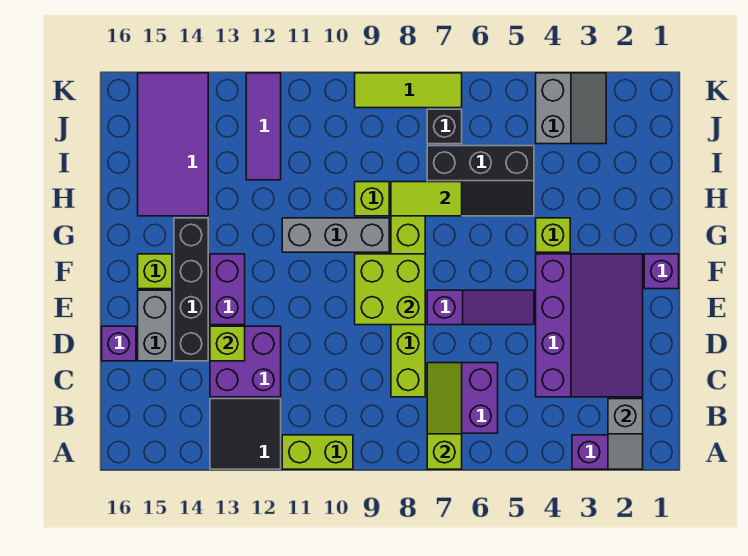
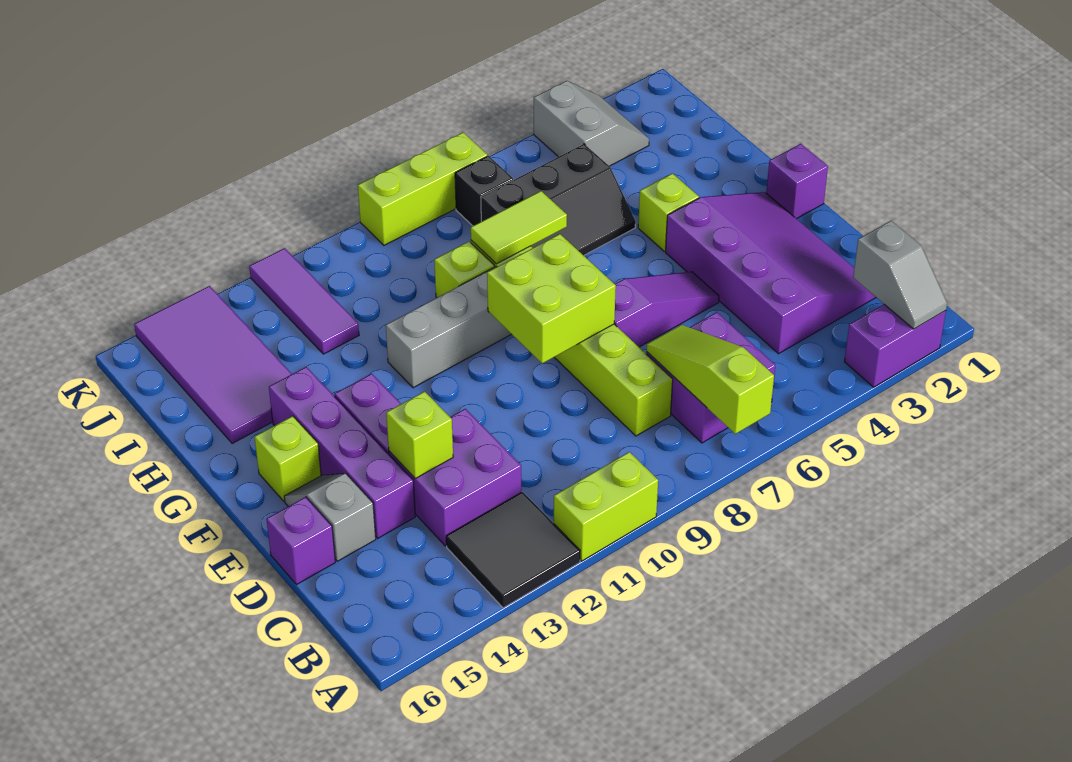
black 1x4 brick [174,218,208,361] -> purple 1x4 brick [269,367,415,538]
grey 1x2 brick [138,290,172,361] -> grey 1x2 slope [284,474,376,561]
lime 1x3 tile [355,73,462,108] -> lime 1x3 brick [358,133,487,245]

